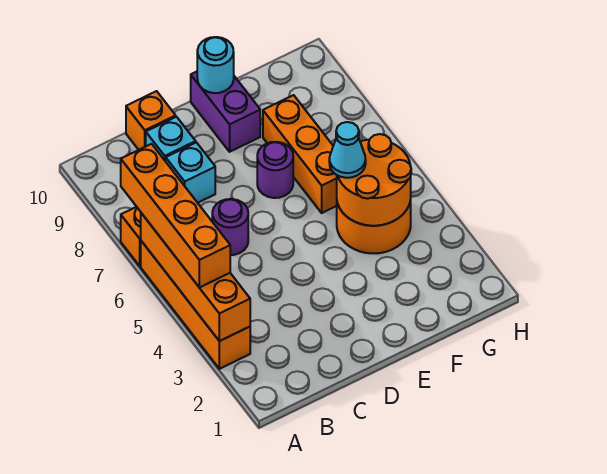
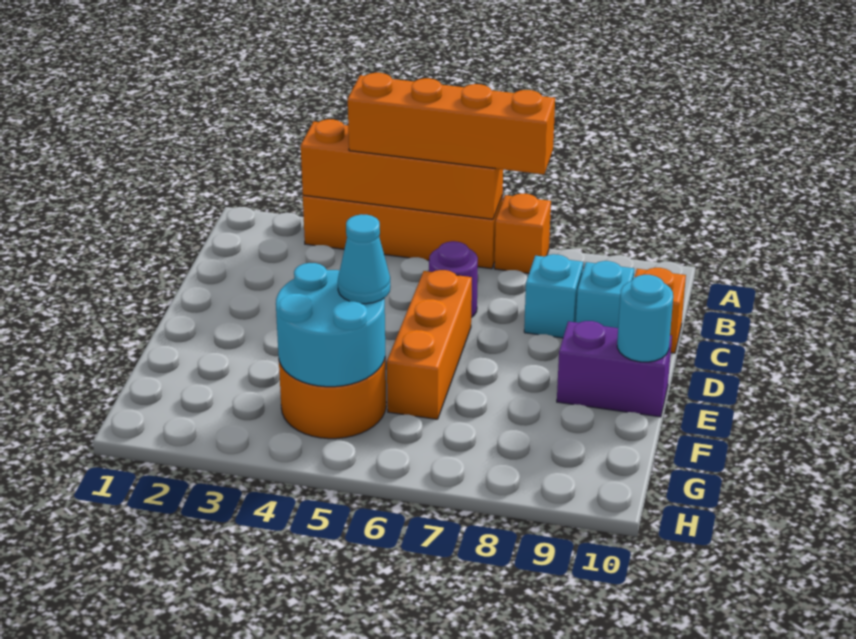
purple 1x1 round brick [257,142,293,198] -> none
orange 2x2 round brick [337,134,411,226] -> cyan 2x2 round brick [276,263,385,387]
orange 1x3 brick [263,95,337,213] -> orange 1x3 brick turned to [387,270,472,419]

